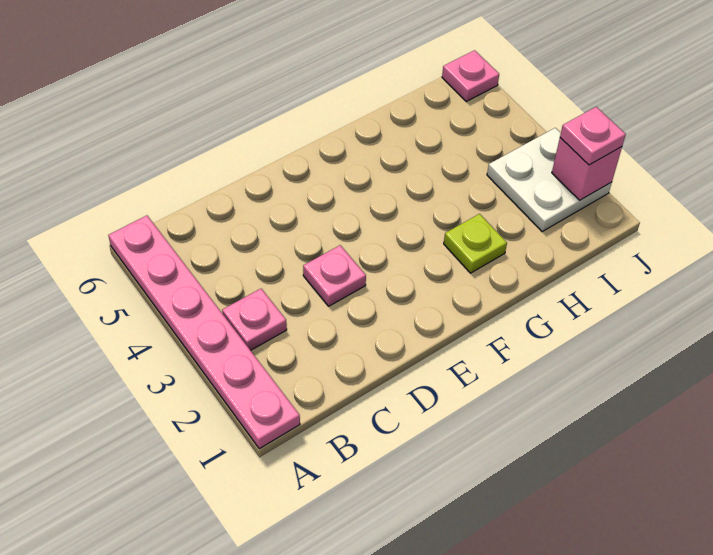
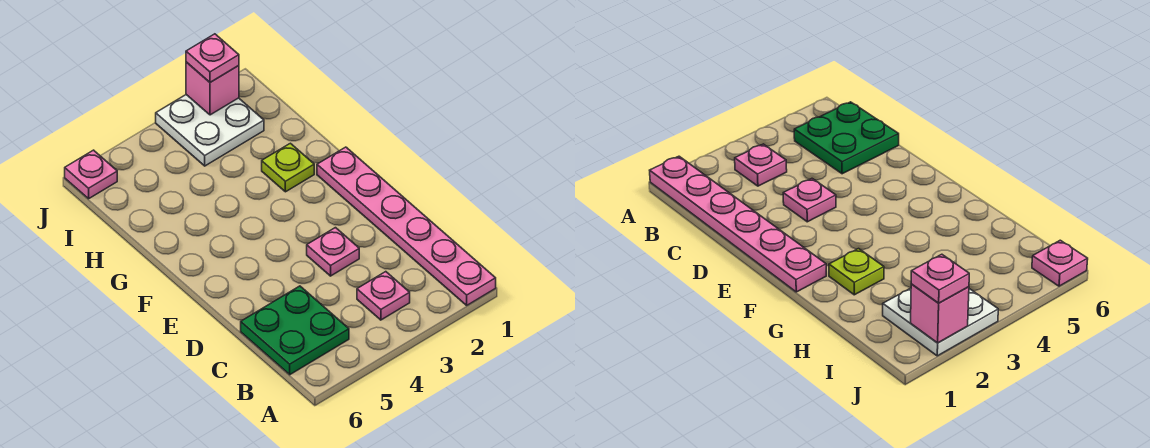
pink 1x6 plate [108,216,300,449] -> pink 1x6 plate turned to [317,147,496,305]
none -> green 2x2 plate [241,286,349,375]

